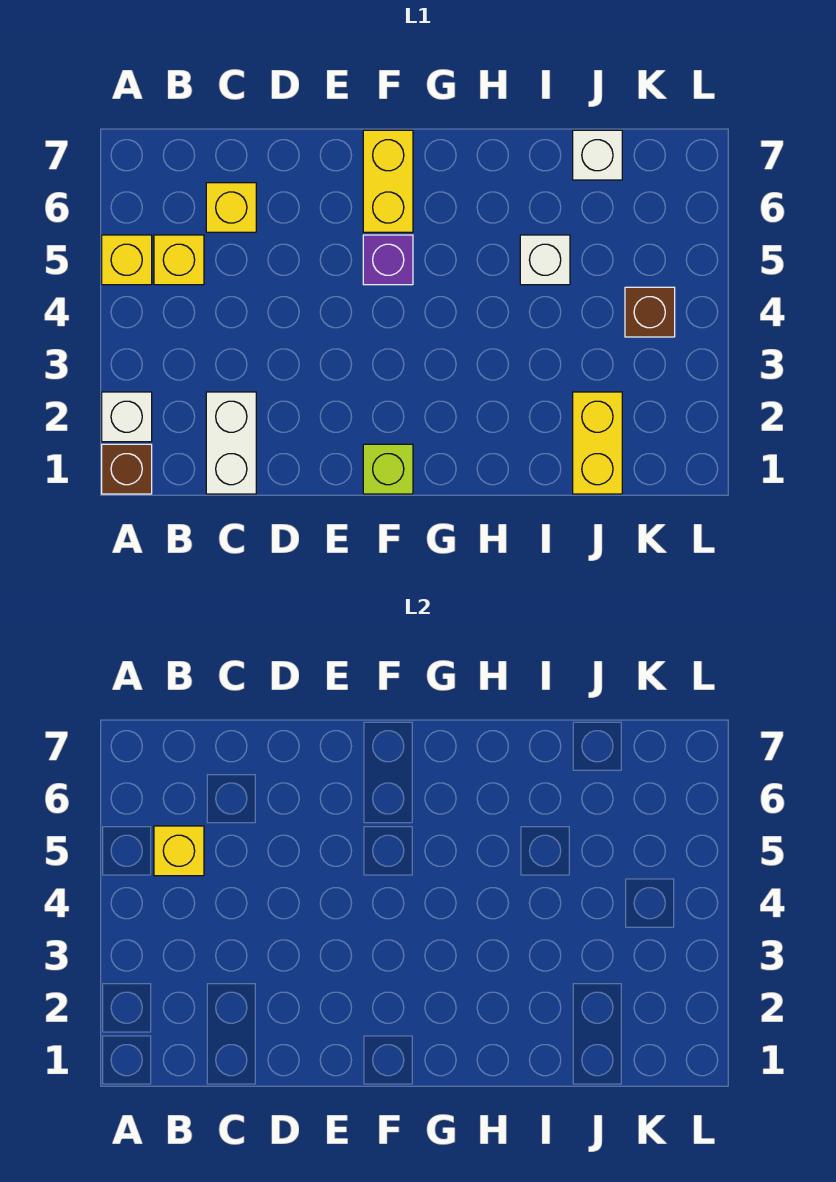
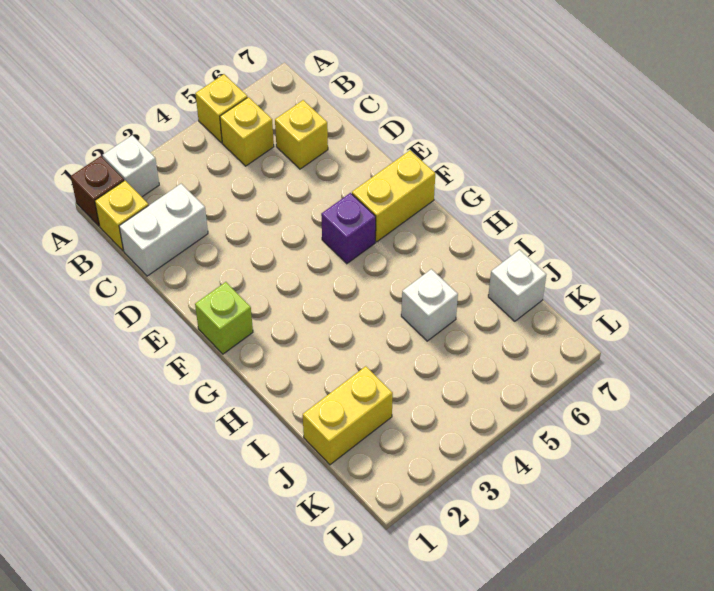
yellow 1x1 brick [154,826,204,876] -> yellow 1x1 brick moved to [95,181,149,251]
brown 1x1 brick [625,287,675,337] -> none

